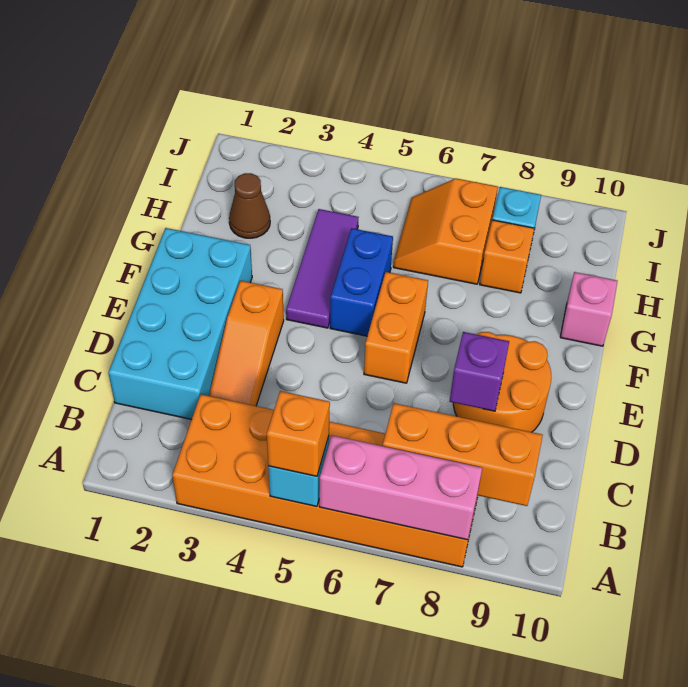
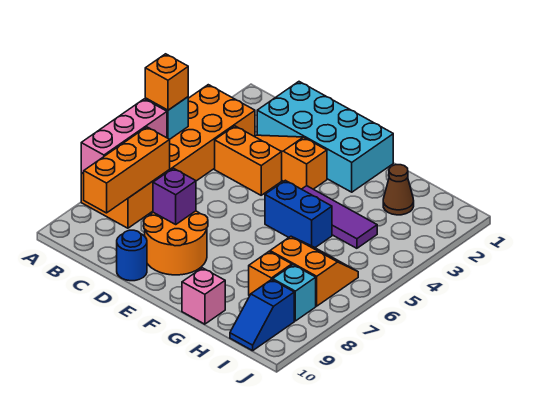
none -> blue 1x1 round brick [117,230,147,281]
orange 1x2 brick [364,272,428,383] -> orange 1x2 brick moved to [215,126,282,195]
none -> blue 1x2 slope [230,279,294,351]

